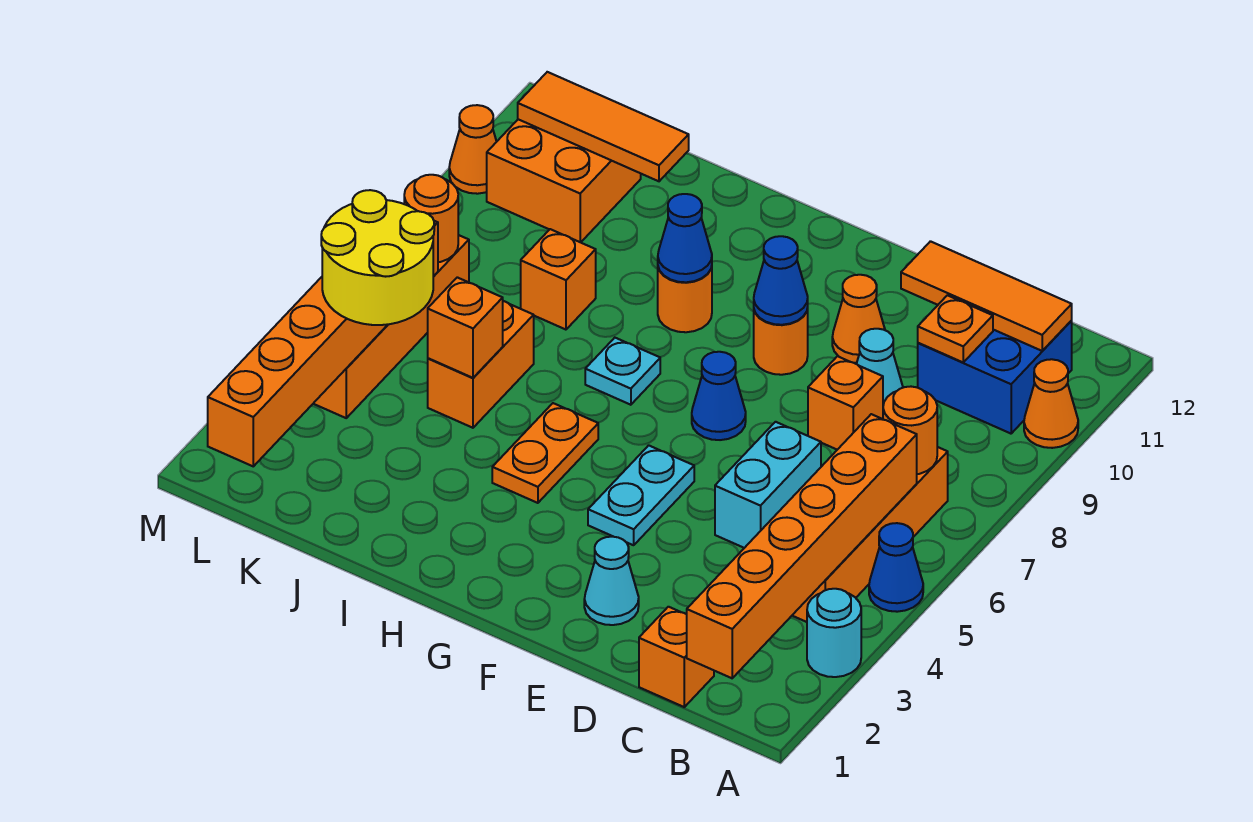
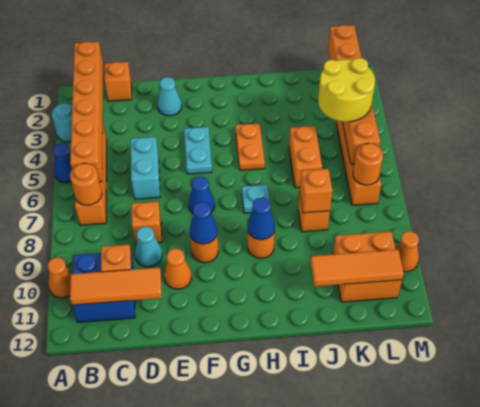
orange 1x1 brick [428,277,503,378] -> orange 1x1 brick moved to [300,169,332,213]

